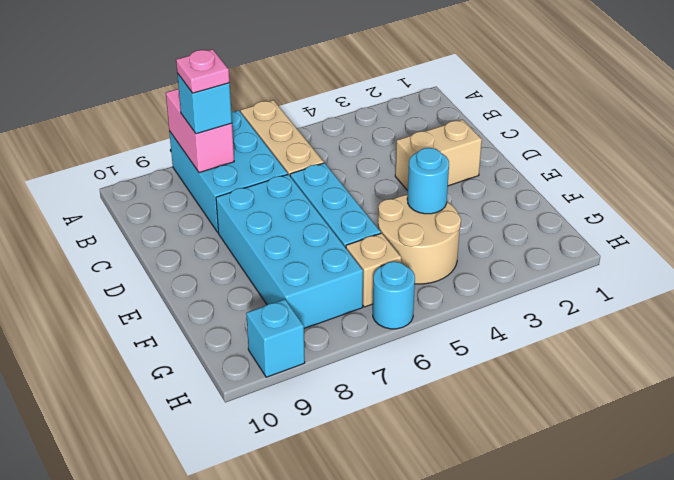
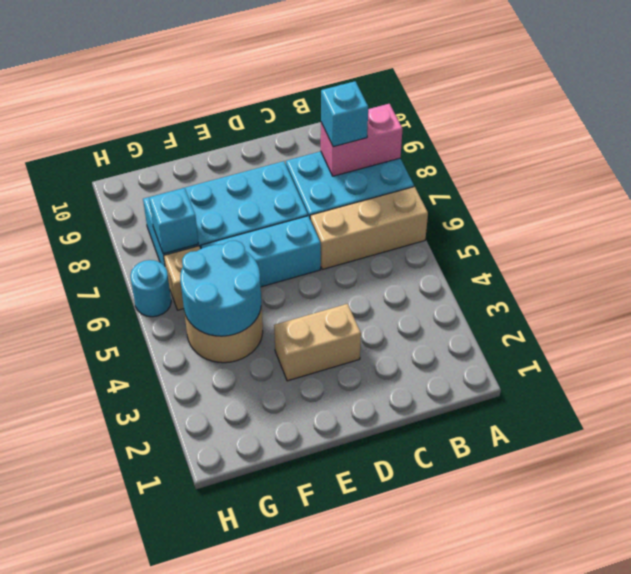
pink 1x1 plate [176,49,229,93] -> none
tan 1x2 brick [395,120,482,191] -> tan 1x2 brick turned to [274,304,361,381]
cyan 1x1 round brick [407,148,449,214] -> cyan 2x2 round brick [180,241,261,336]
cyan 1x1 brick [246,299,305,377] -> cyan 1x1 brick moved to [149,188,198,254]

